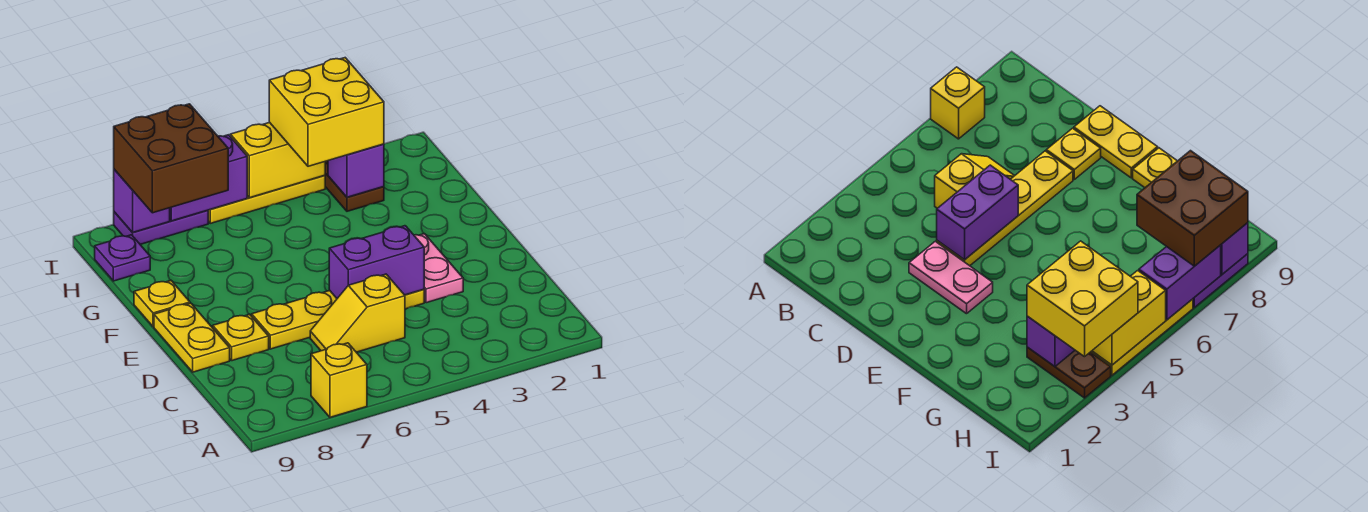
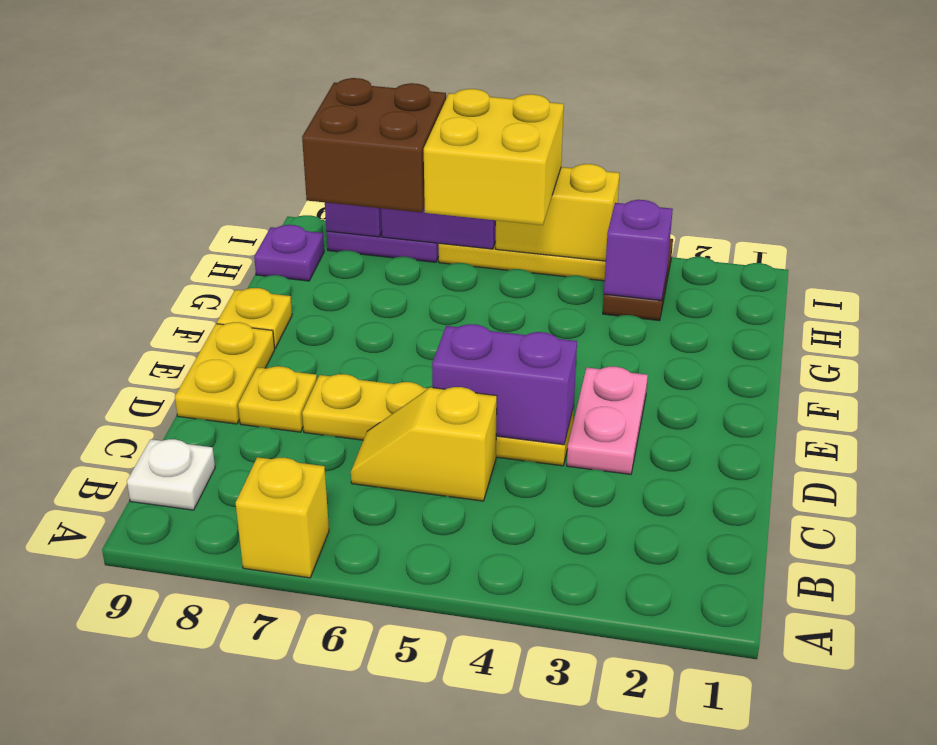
none -> white 1x1 plate [127,439,215,510]
yellow 2x2 brick [269,58,384,166] -> yellow 2x2 brick moved to [424,89,564,225]

